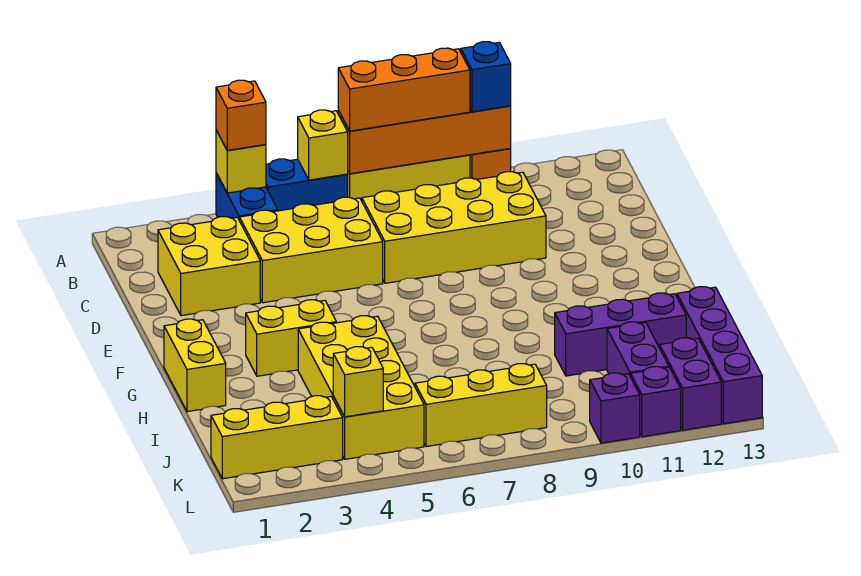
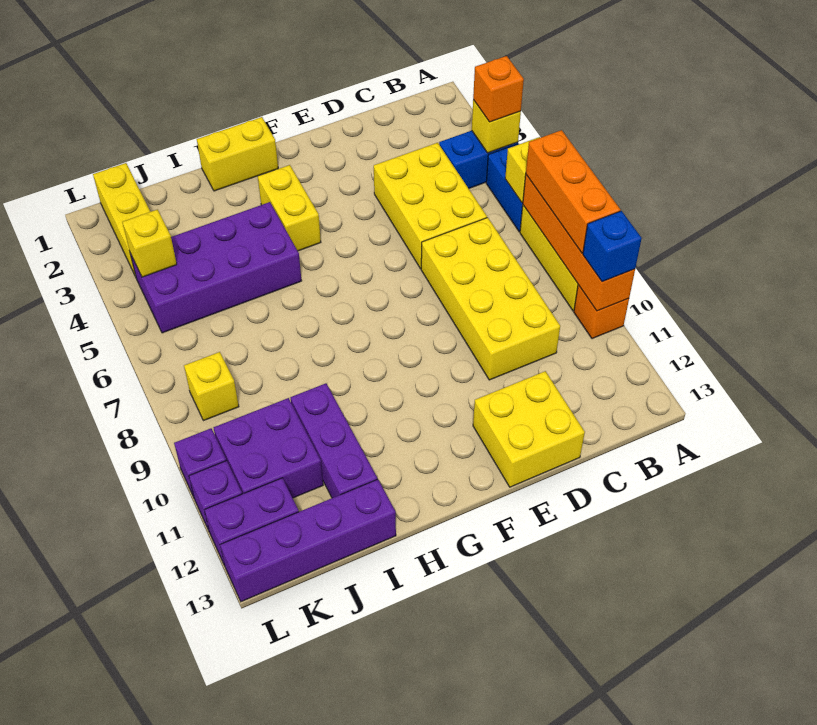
yellow 2x2 brick [158,217,260,316] -> yellow 2x2 brick moved to [473,371,585,487]
yellow 2x4 brick [298,316,424,459] -> purple 2x4 brick [130,202,302,333]
purple 1x2 brick [607,322,669,377] -> purple 2x2 brick [214,398,323,498]
yellow 1x3 brick [415,364,547,447] -> yellow 1x1 brick [184,352,239,421]

